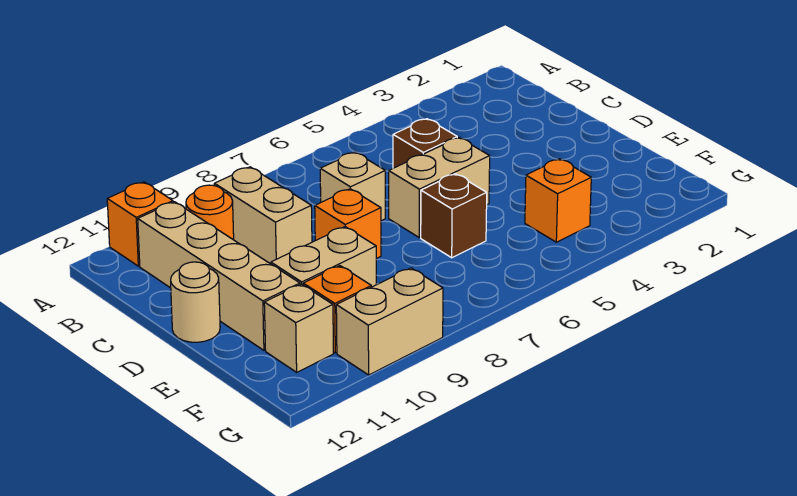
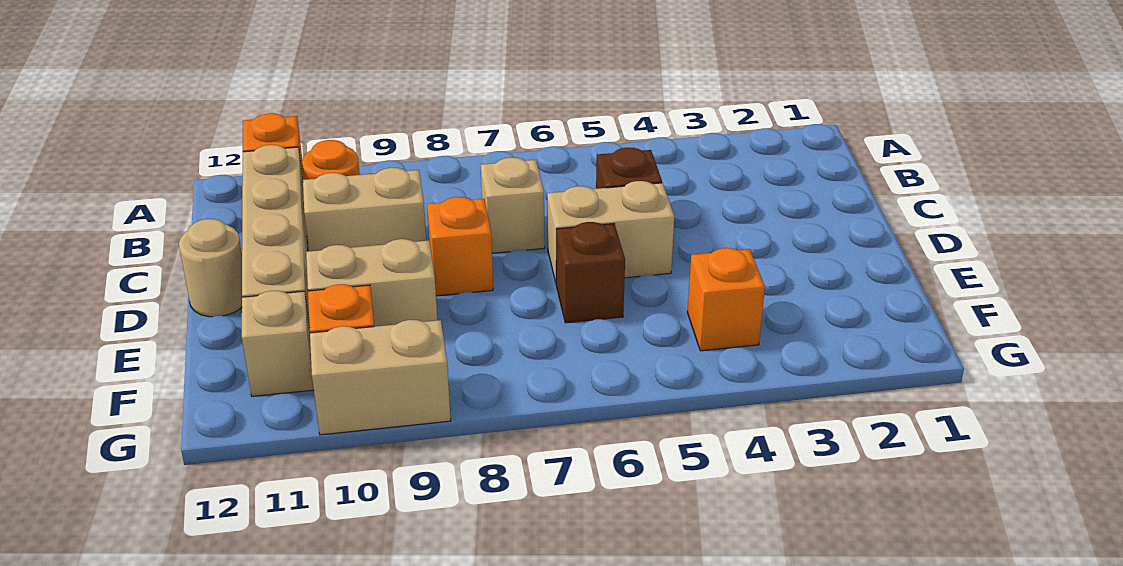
tan 1x2 brick [214,167,312,264] -> tan 1x2 brick turned to [303,168,426,251]

